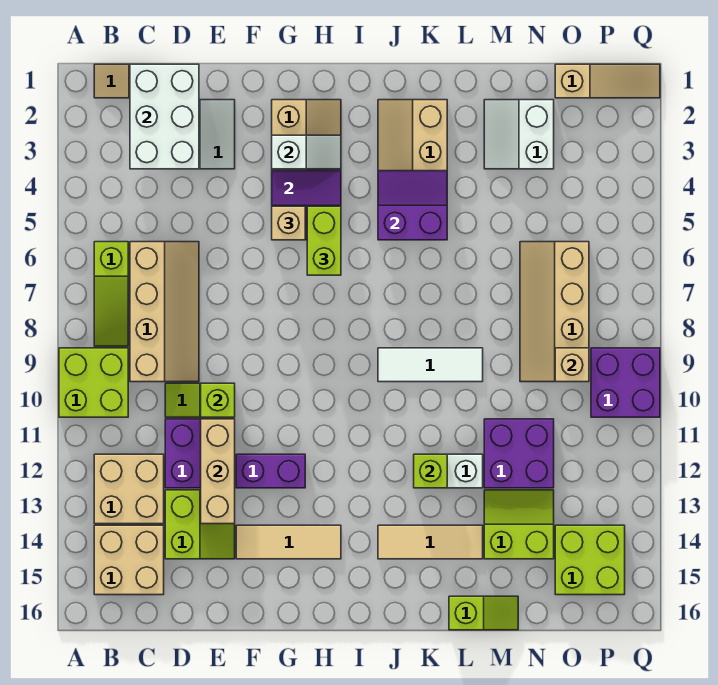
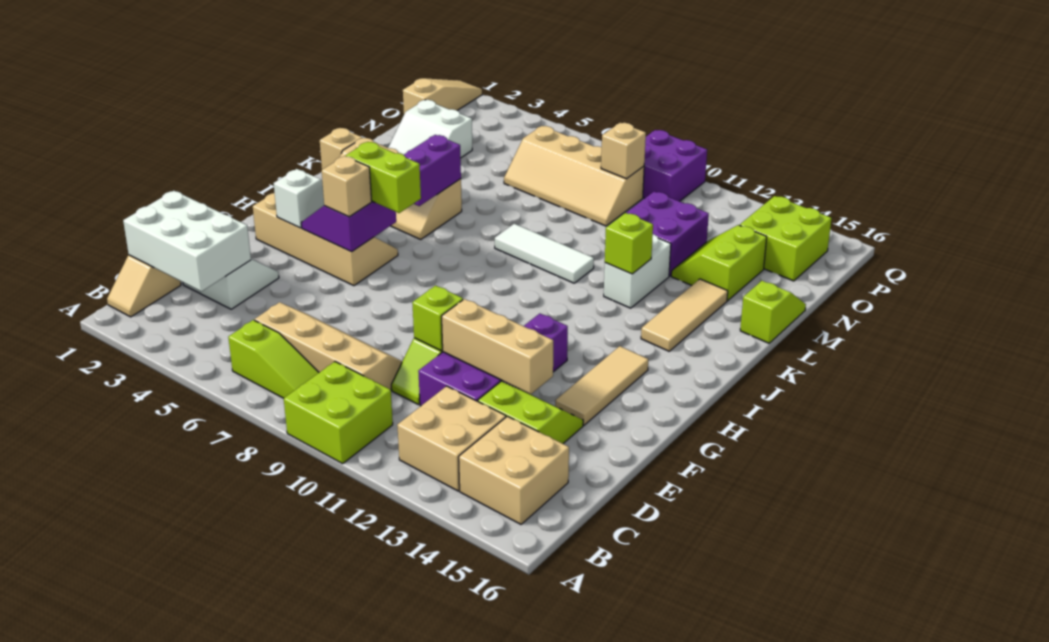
white 1x3 tile [378,348,483,382] -> white 1x3 tile turned to [495,224,594,283]
none -> tan 1x1 brick [320,128,363,170]

